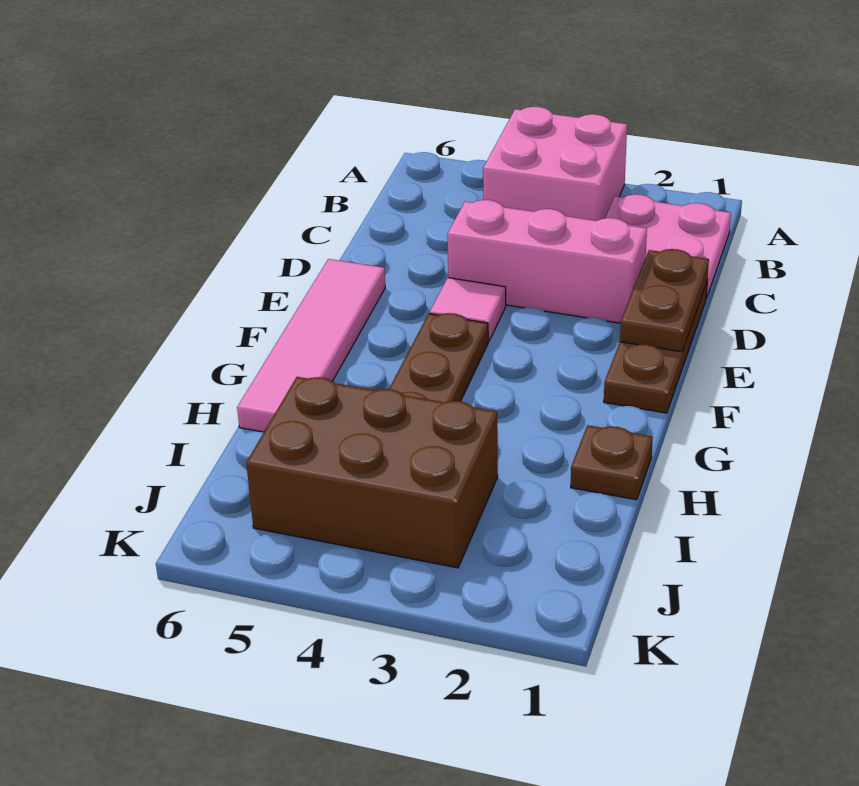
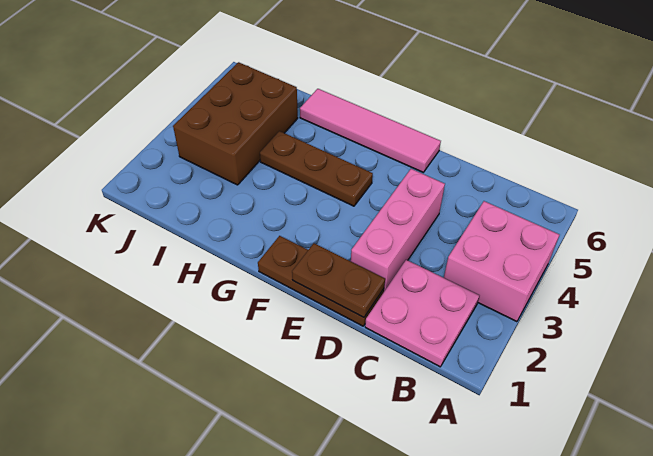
pink 1x1 tile [430,278,506,341] -> none
brown 1x1 plate [571,425,653,500] -> none

